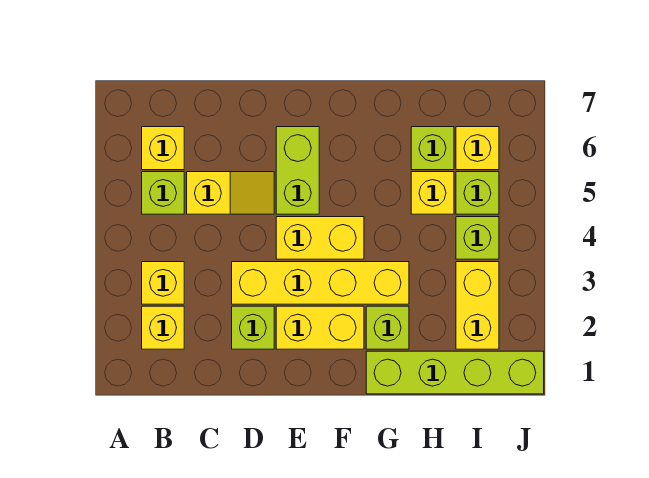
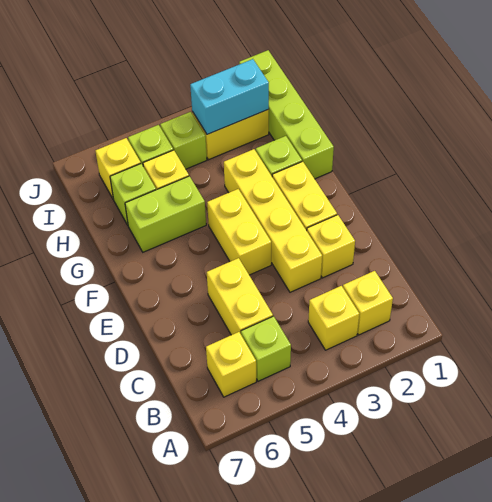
yellow 1x2 slope [187,172,274,214] -> yellow 1x2 brick [207,258,273,335]
lime 1x1 brick [232,306,274,349] -> yellow 1x1 brick [307,215,355,278]
lime 1x2 brick [276,127,319,214] -> lime 1x2 brick moved to [125,176,206,252]
none -> cyan 1x2 brick [190,59,269,134]

